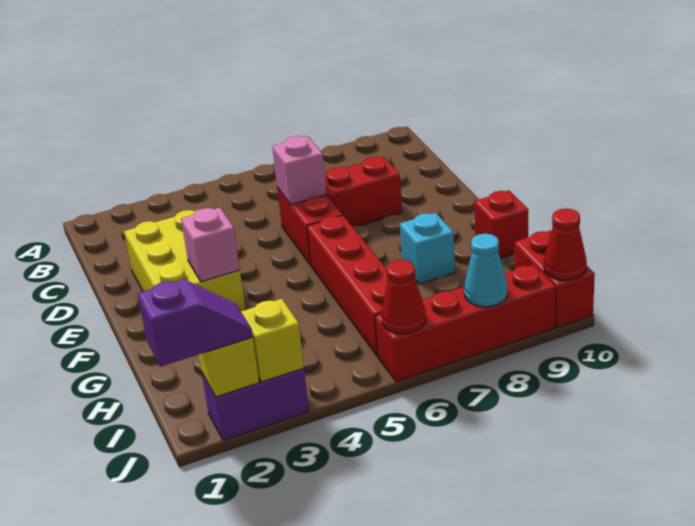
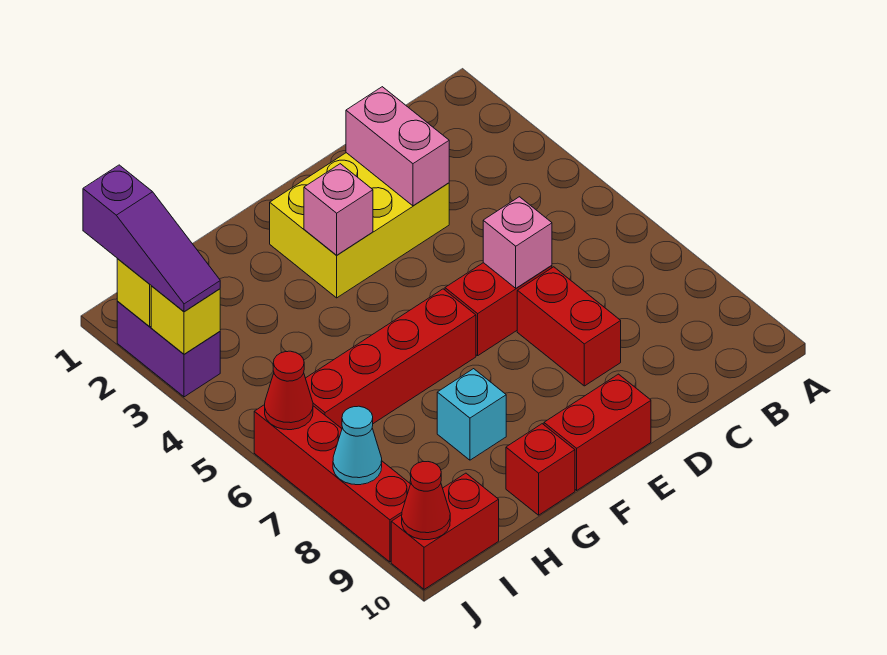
none -> pink 1x2 brick [346,87,449,206]
none -> red 1x2 brick [544,374,651,490]
purple 1x2 slope [138,279,253,367] -> purple 1x3 slope [83,165,220,312]

